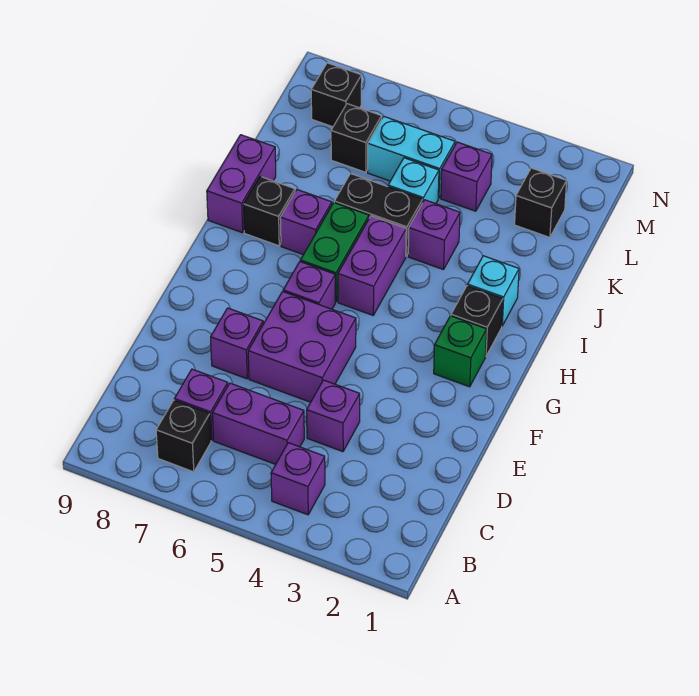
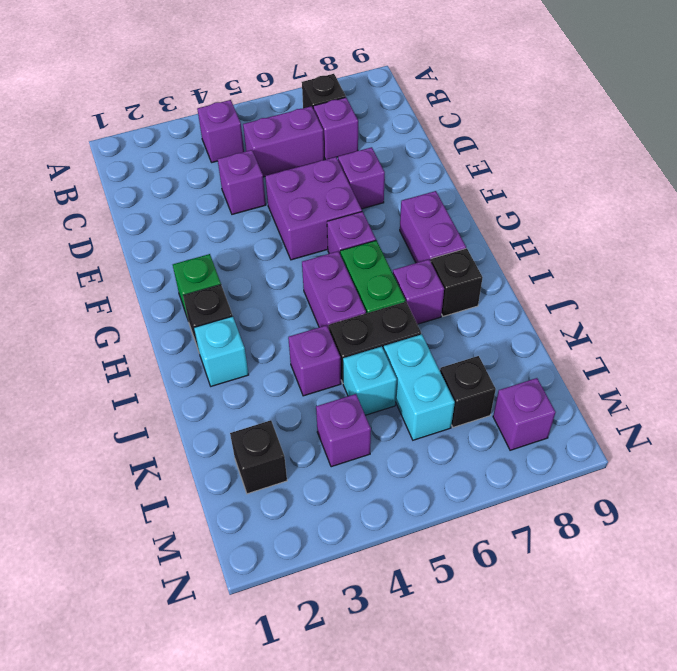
purple 1x2 brick [207,135,276,233] -> purple 1x2 brick moved to [400,191,466,263]
cyan 1x2 brick [368,116,455,198] -> cyan 1x2 brick turned to [384,334,455,440]
black 1x1 brick [311,63,362,127] -> purple 1x1 brick [493,378,556,450]

